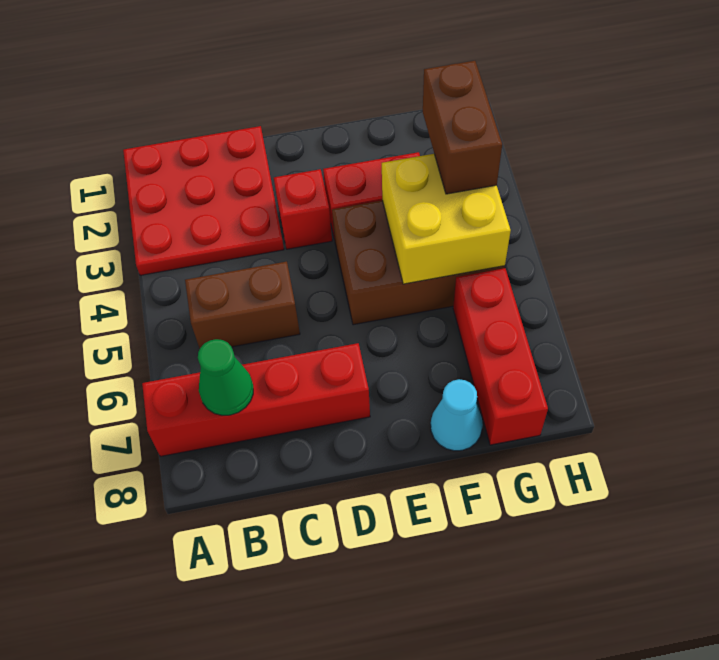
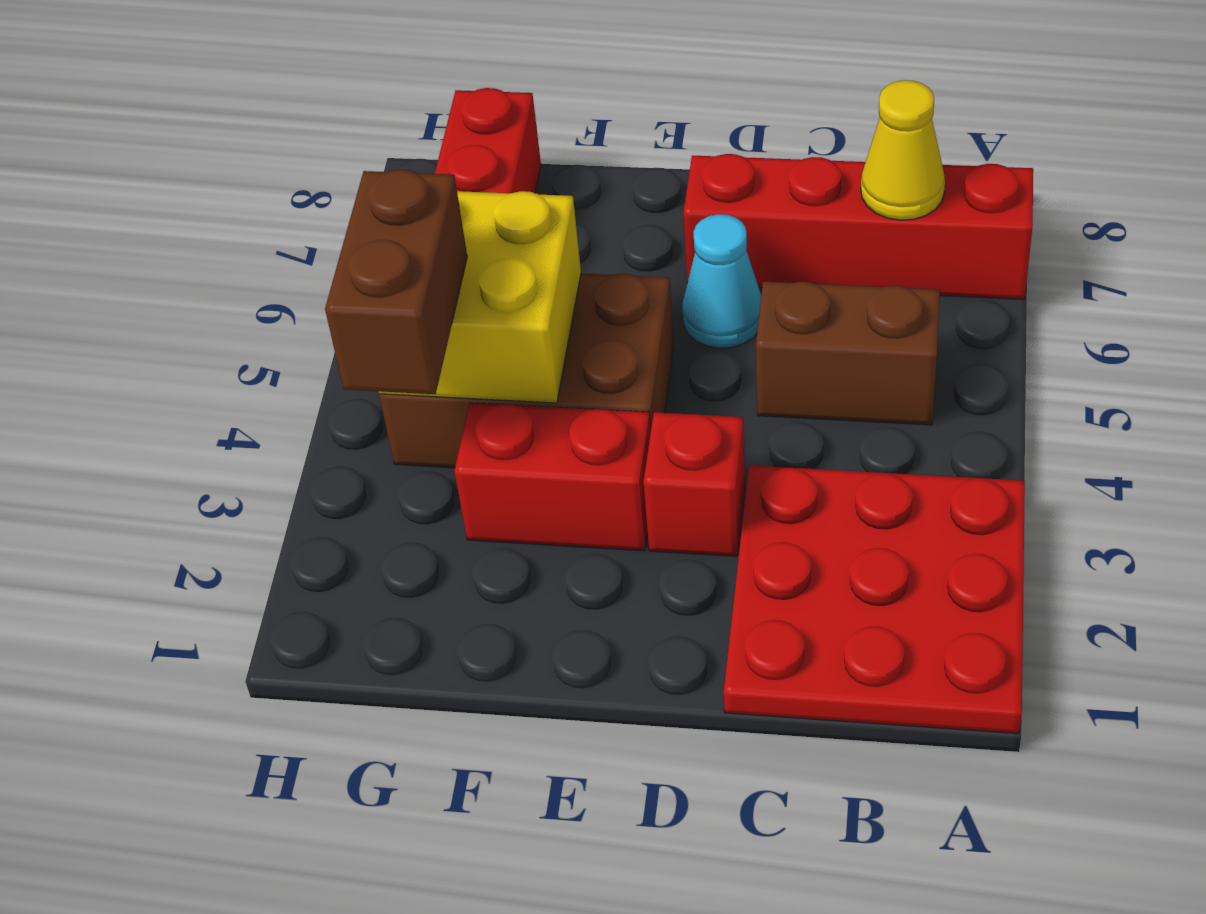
green 1x1 cone [198,339,253,415] -> yellow 1x1 cone [861,80,945,220]
cyan 1x1 cone [431,379,483,451] -> cyan 1x1 cone moved to [682,214,761,348]

